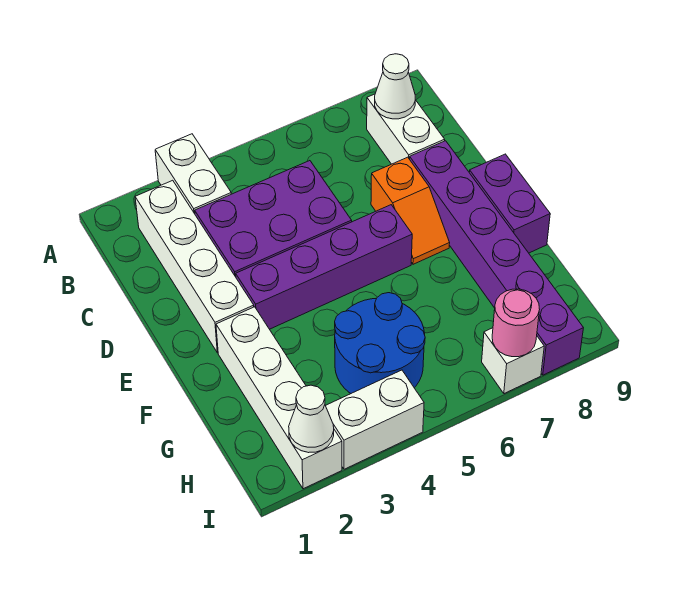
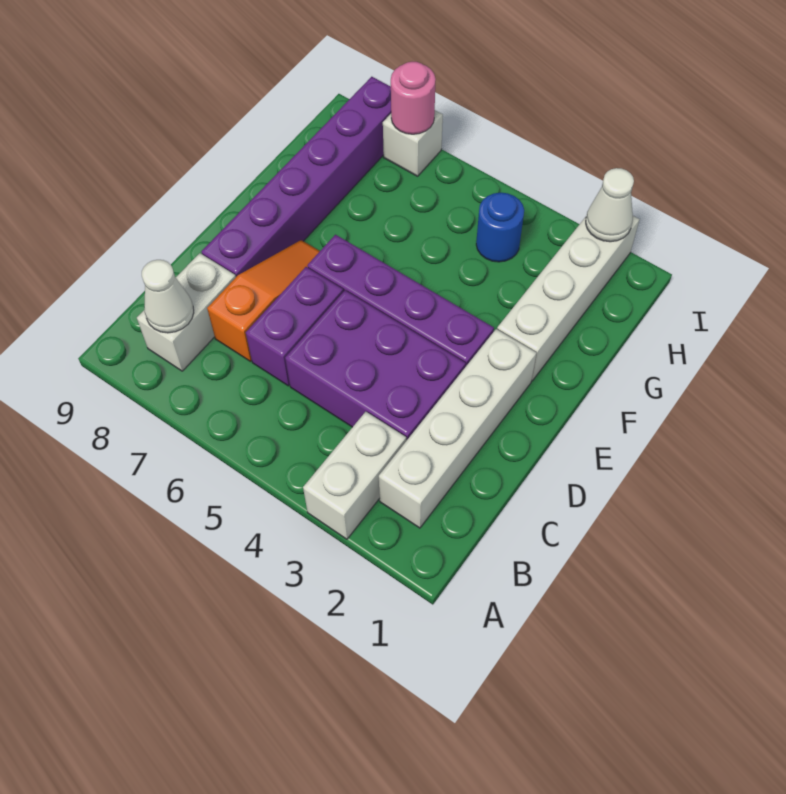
orange 1x2 slope [371,157,450,264] -> orange 1x3 slope [207,240,320,362]
purple 1x2 brick [469,154,550,253] -> purple 1x2 brick moved to [246,267,343,386]
blue 2x2 round brick [335,293,425,393] -> blue 1x1 round brick [476,193,524,262]
white 1x2 brick [326,370,424,469] -> none

